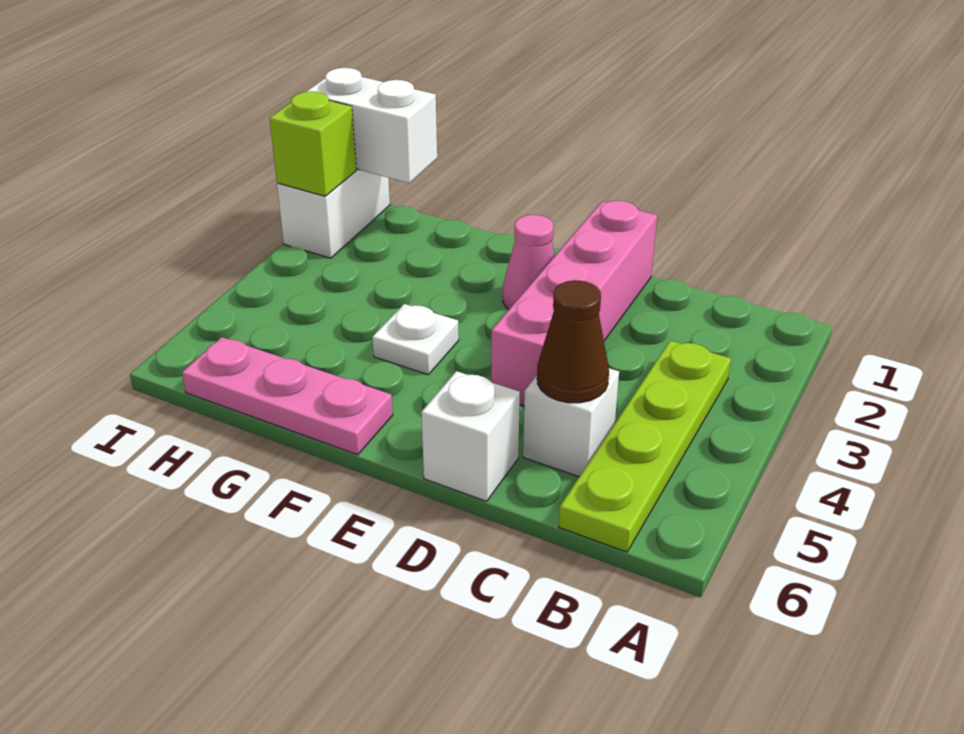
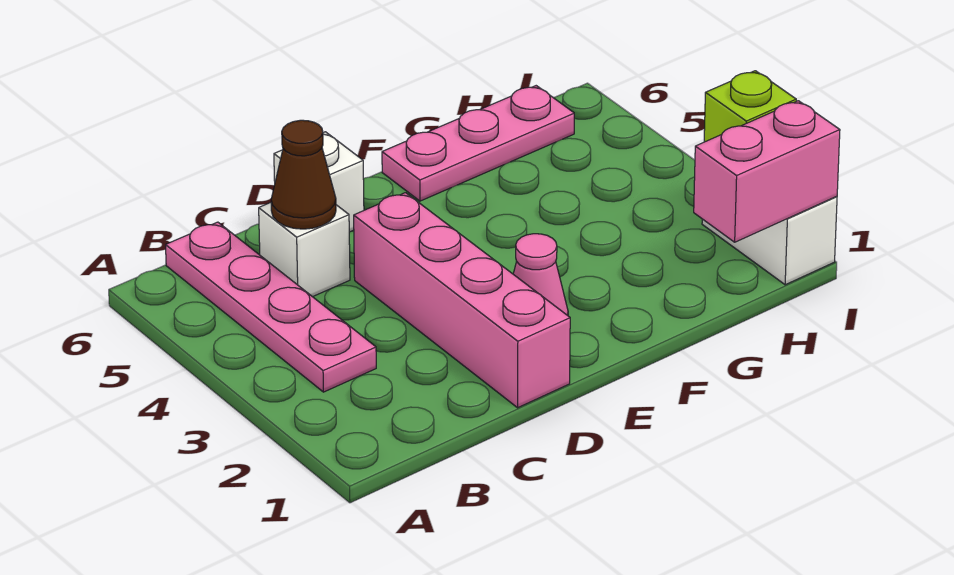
lime 1x4 plate [559,341,731,552] -> pink 1x4 plate [166,222,376,392]
white 1x1 plate [372,304,459,375] -> none
white 1x2 brick [306,68,437,183] -> pink 1x2 brick [694,101,840,242]

